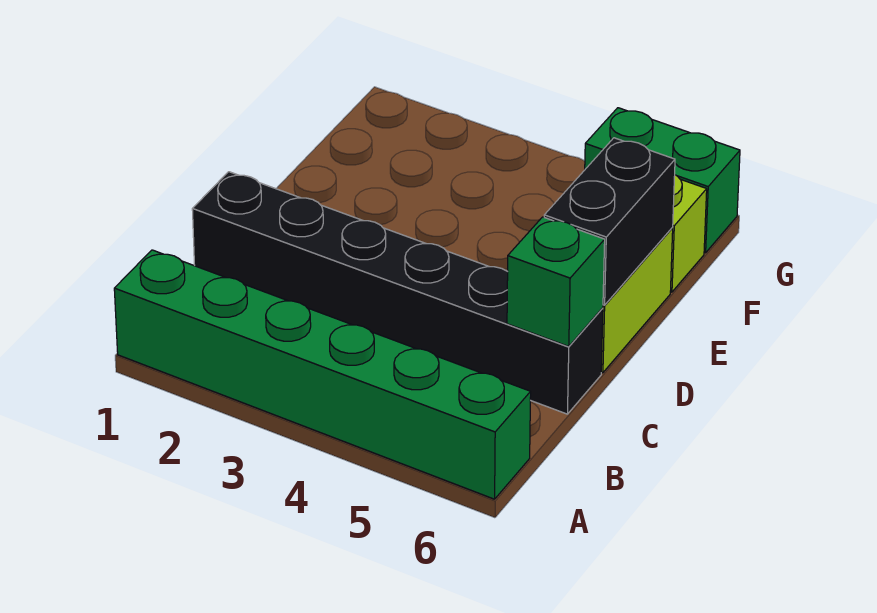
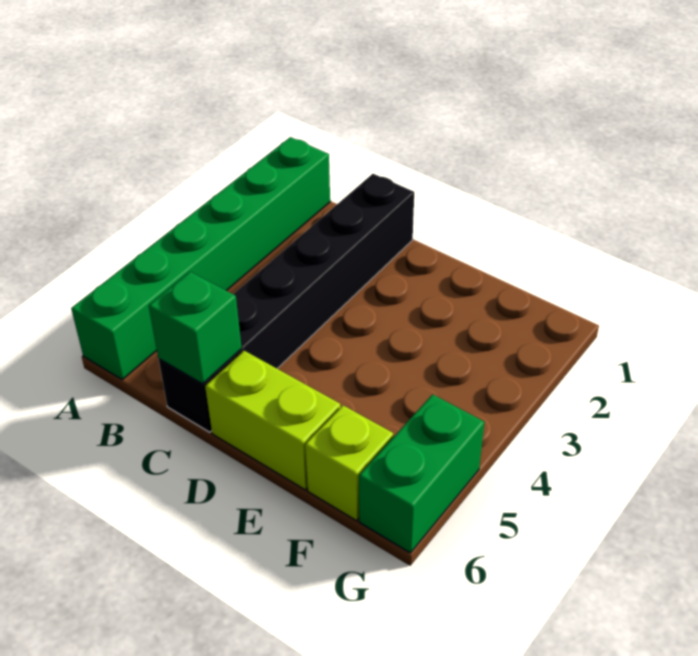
black 1x2 brick [544,138,675,305] -> none

